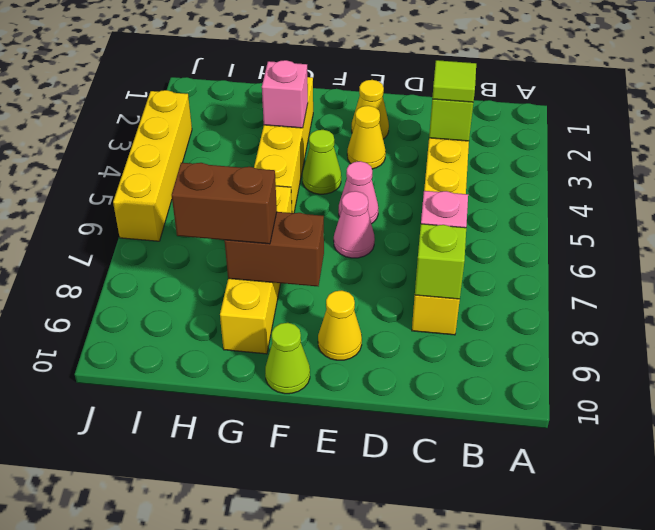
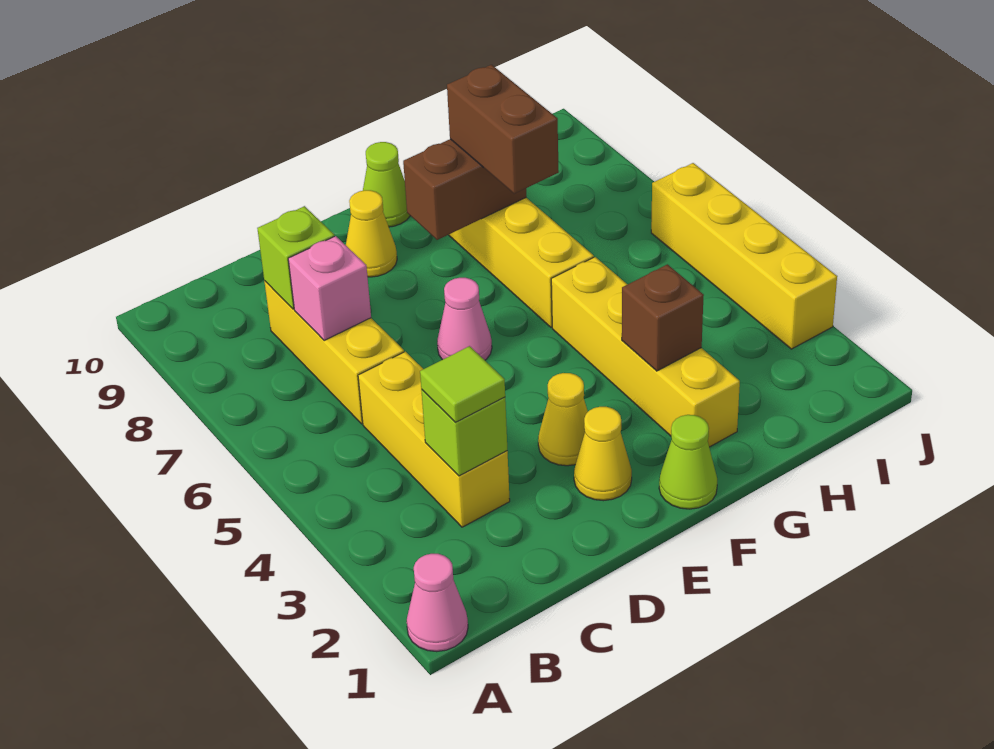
pink 1x1 cone [339,161,378,224] -> pink 1x1 cone moved to [407,554,468,652]
lime 1x1 cone [303,130,341,194] -> lime 1x1 cone moved to [659,415,717,509]
pink 1x1 brick [262,60,308,128] -> brown 1x1 brick [622,264,704,371]
brown 1x2 brick [172,163,277,244] -> brown 1x2 brick turned to [447,65,559,194]

